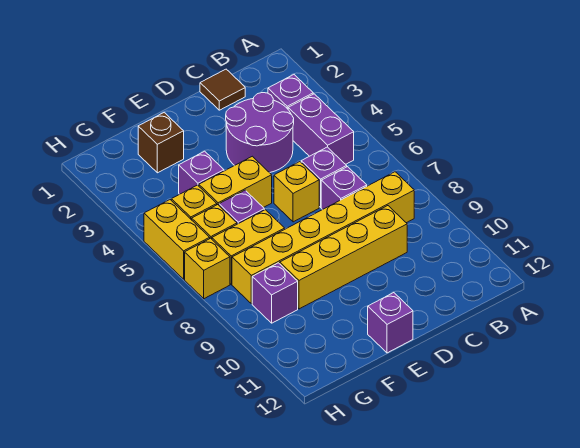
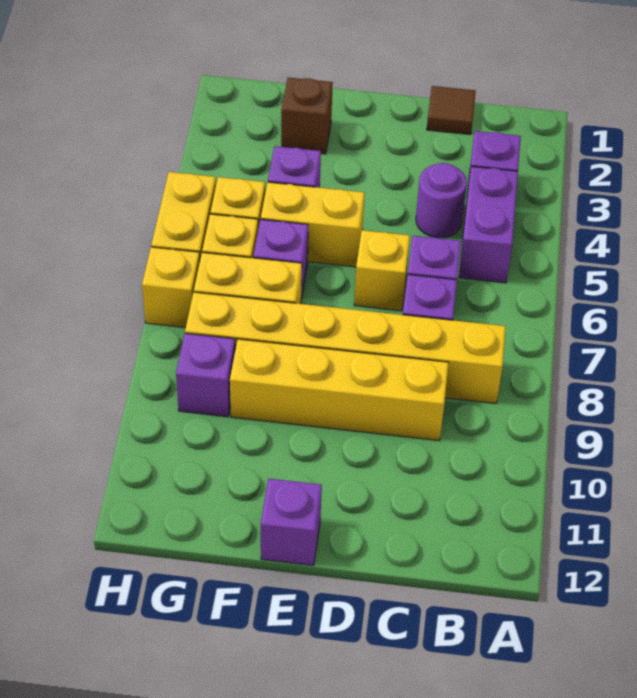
purple 2x2 round brick [226,93,294,173] -> purple 1x1 round brick [416,163,467,238]

